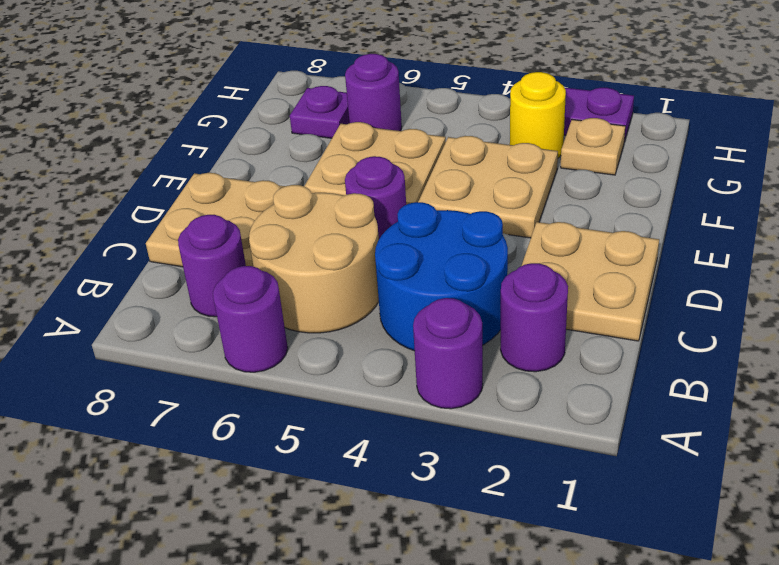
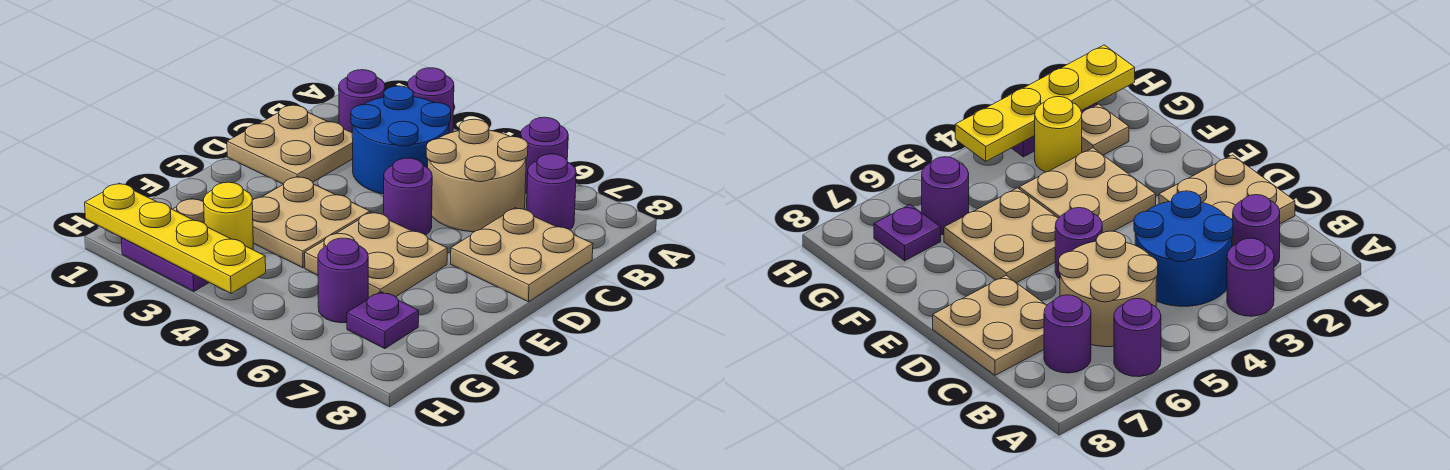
none -> yellow 1x4 plate [85,183,266,293]

